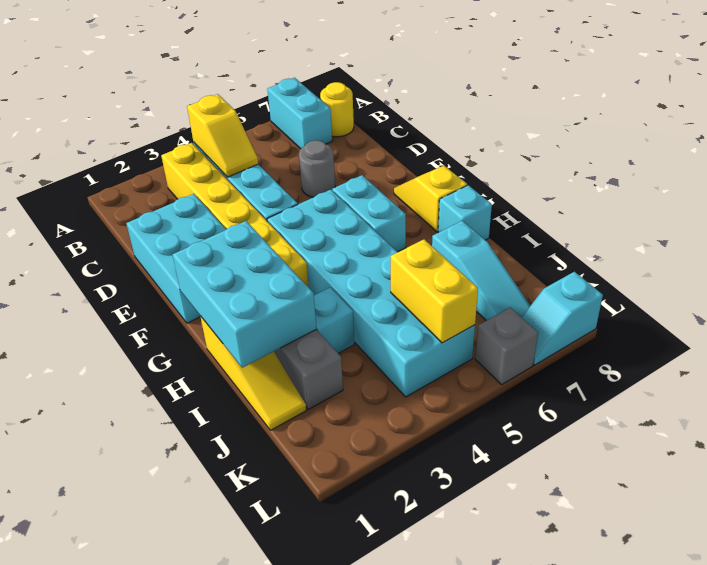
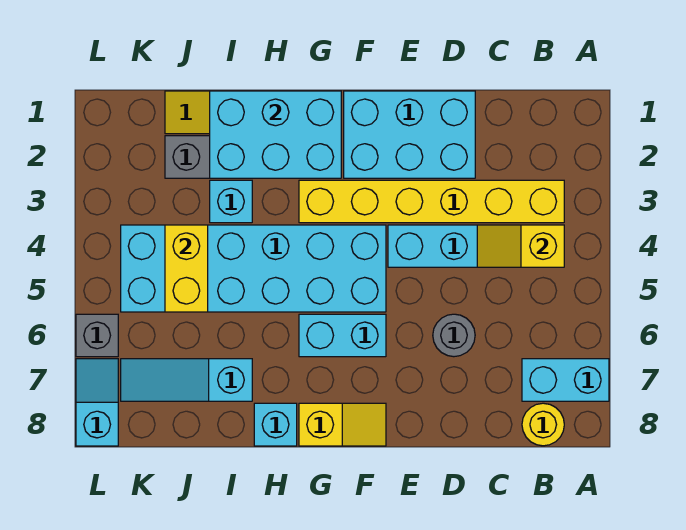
yellow 1x2 brick [391,239,478,343] -> yellow 1x2 brick turned to [165,225,208,312]

